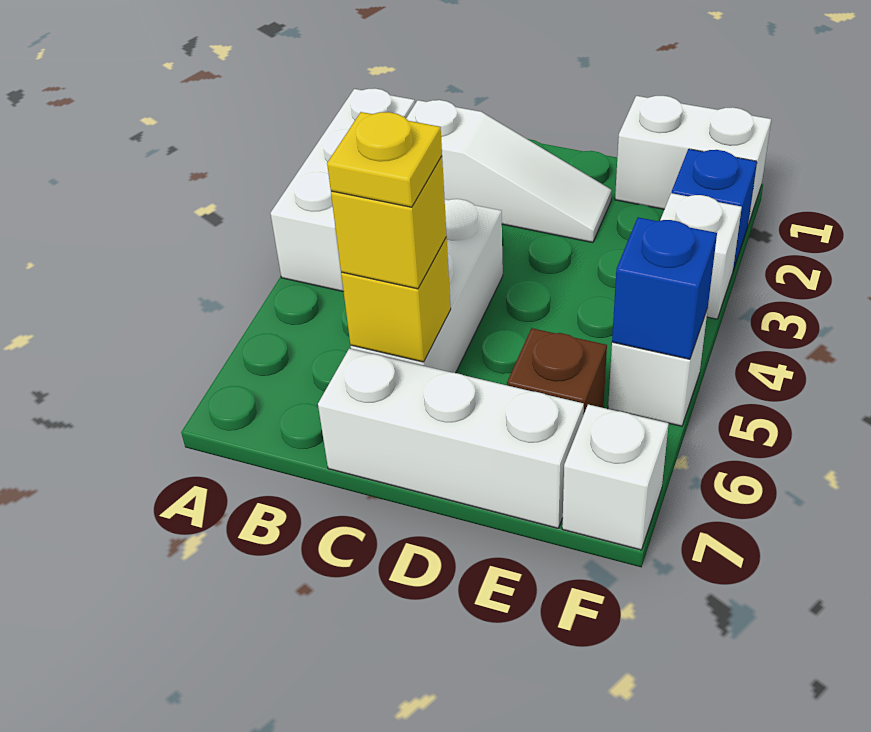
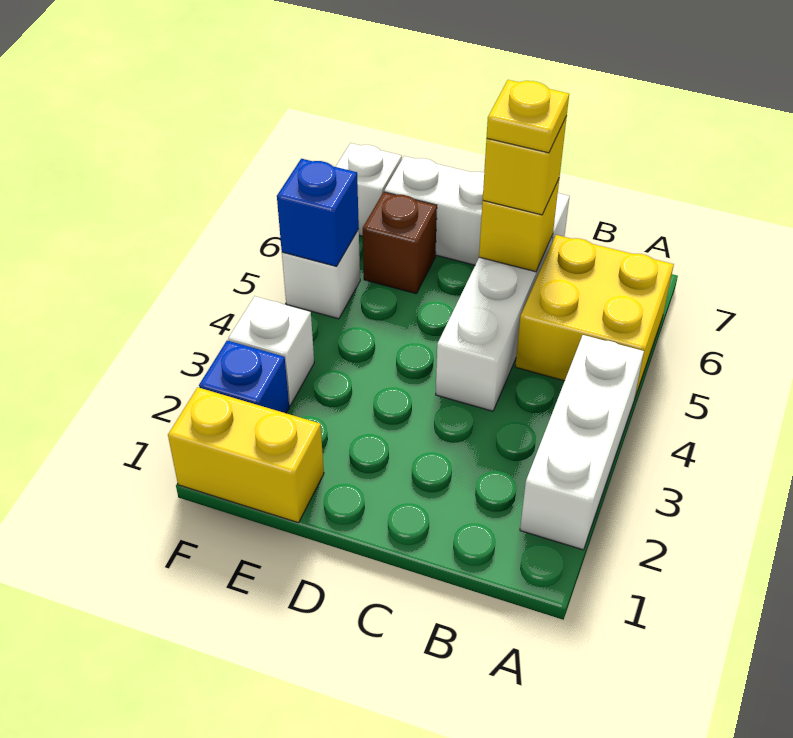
none -> yellow 2x2 brick [515,235,674,397]
white 1x3 slope [406,100,612,243] -> none
white 1x2 brick [615,96,771,224] -> yellow 1x2 brick [168,387,324,523]

